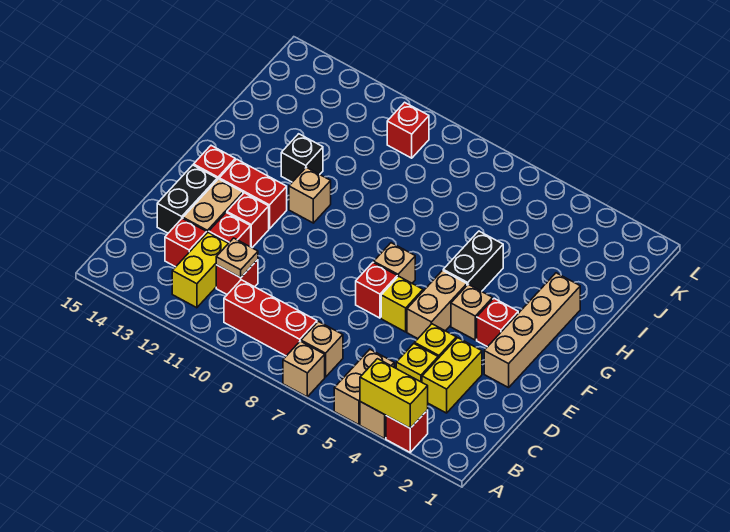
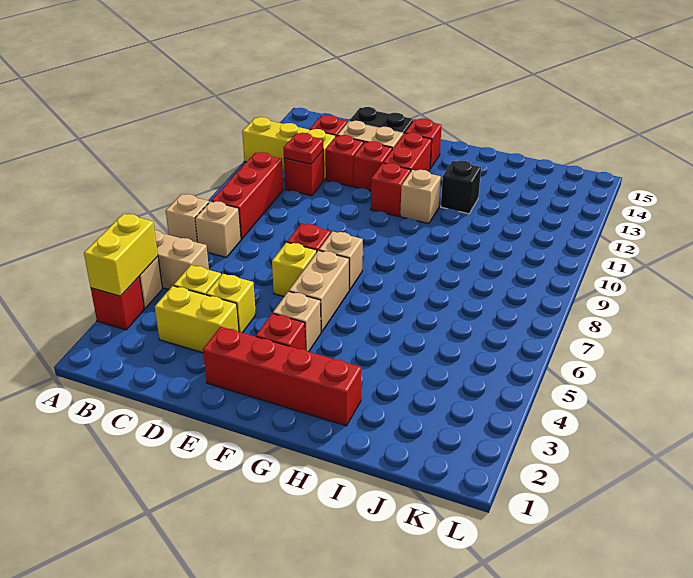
yellow 1x2 brick [172,232,228,308] -> yellow 1x3 brick [242,117,336,180]
tan 1x1 plate [216,238,258,278] -> red 1x1 plate [284,133,323,164]
tan 1x4 brick [484,273,580,388] -> red 1x4 brick [203,327,361,426]
tan 1x2 brick [407,271,467,339] -> tan 1x2 brick turned to [289,251,349,332]
black 1x2 brick [443,231,503,291] -> none
red 1x1 brick [387,102,429,158] -> red 1x1 brick moved to [371,163,411,216]

